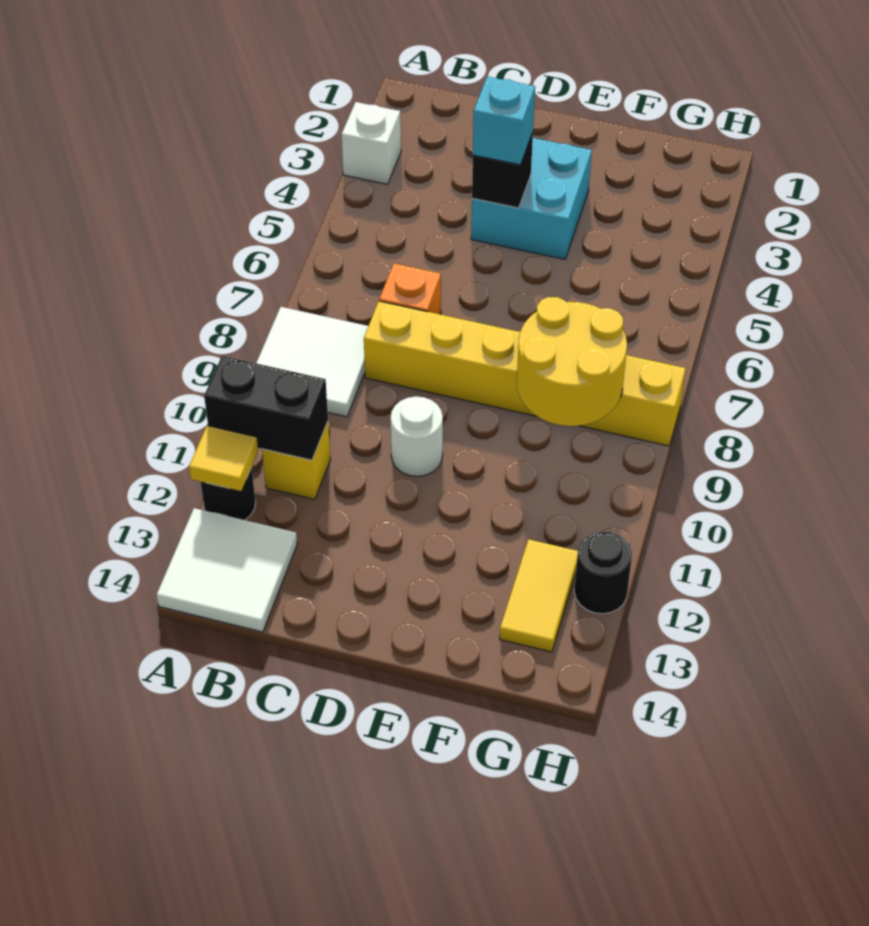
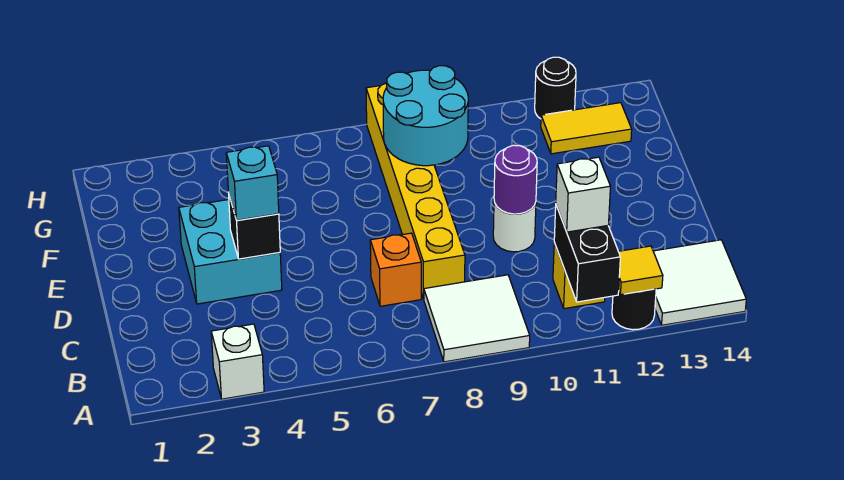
none -> white 1x1 brick [556,157,610,232]
none -> purple 1x1 round brick [494,145,537,214]
yellow 2x2 round brick [517,297,627,426] -> cyan 2x2 round brick [383,66,468,166]

